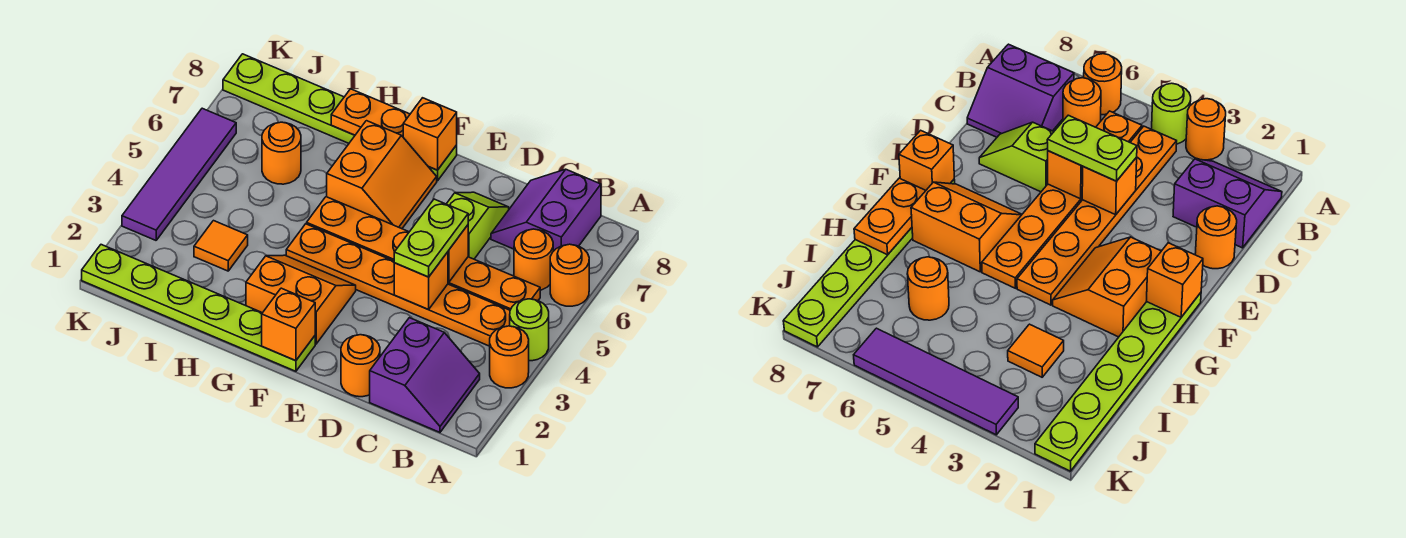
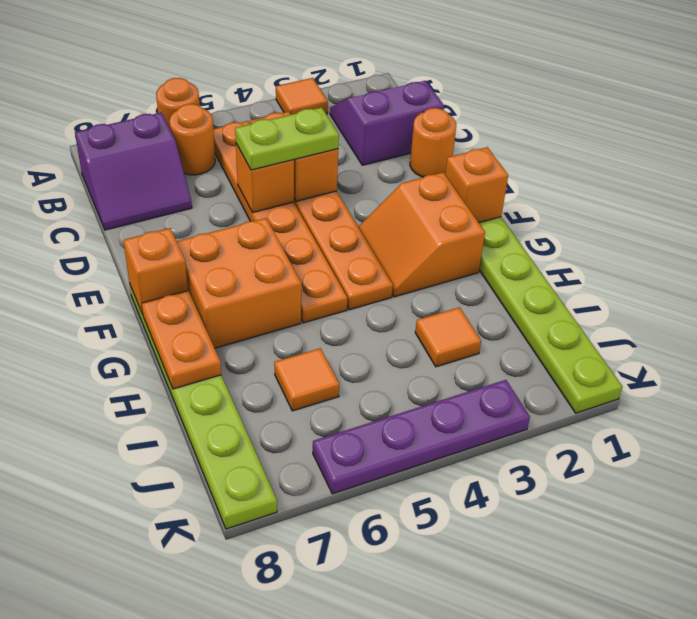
orange 1x1 round brick [490,326,529,388] -> orange 1x1 tile [276,78,328,115]
lime 1x1 round brick [510,299,549,361] -> none
lime 1x2 slope [447,192,509,259] -> none
orange 2x2 slope [327,121,437,229] -> orange 2x2 brick [177,218,301,348]
orange 1x1 round brick [262,122,301,184] -> orange 1x1 tile [274,348,339,411]
purple 1x4 tile [122,108,236,240] -> purple 1x4 plate [313,380,530,494]

